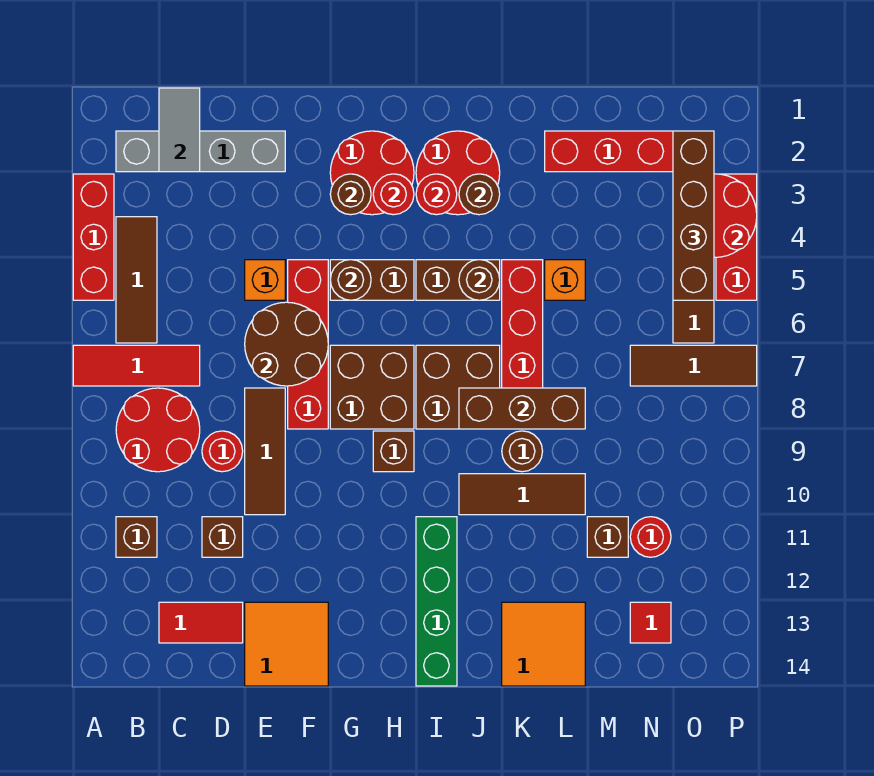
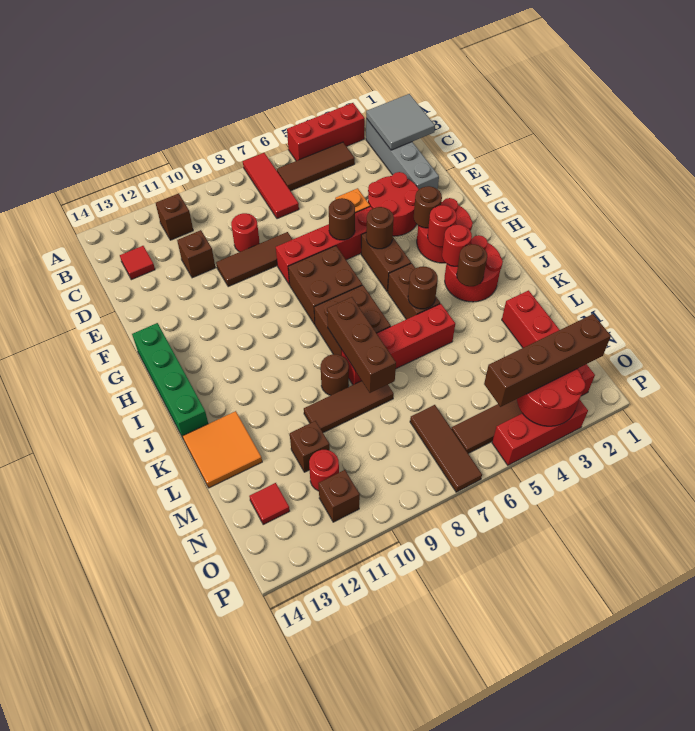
red 2x2 round brick [116,388,200,472] -> red 2x2 round brick moved to [368,172,419,236]
grey 1x2 tile [159,88,200,172] -> grey 2x2 tile [366,94,435,150]
red 1x2 tile [159,602,243,643] -> red 1x1 tile [120,246,155,280]
brown 2x2 round brick [245,302,328,386] -> brown 1x1 round brick [329,198,355,240]
orange 2x2 tile [245,602,328,686] -> none
brown 1x1 brick [373,431,414,472] -> brown 1x1 brick moved to [318,470,360,522]
green 1x4 brick [416,517,457,686] -> green 1x4 brick turned to [132,323,208,438]
brown 1x3 tile [459,474,585,515] -> brown 1x3 tile turned to [304,381,394,433]
orange 1x1 brick [545,260,585,300] -> none

